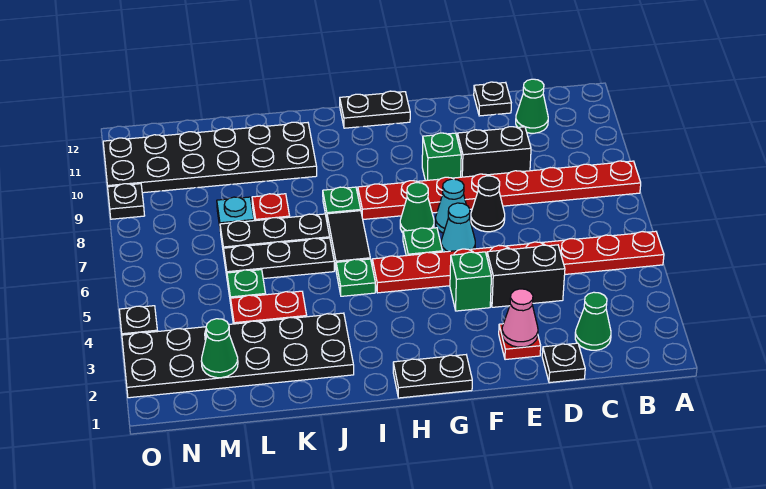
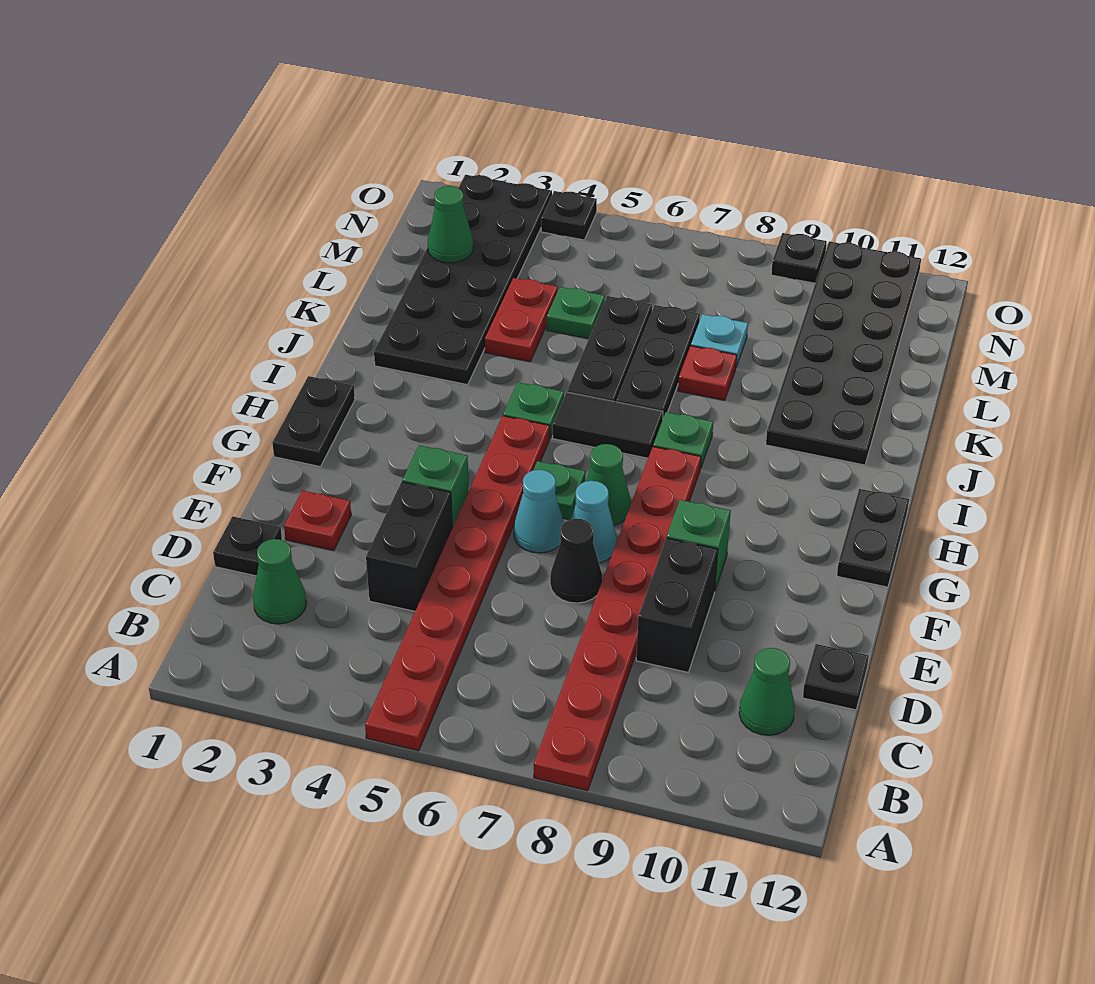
pink 1x1 cone [502,289,538,347] -> none

